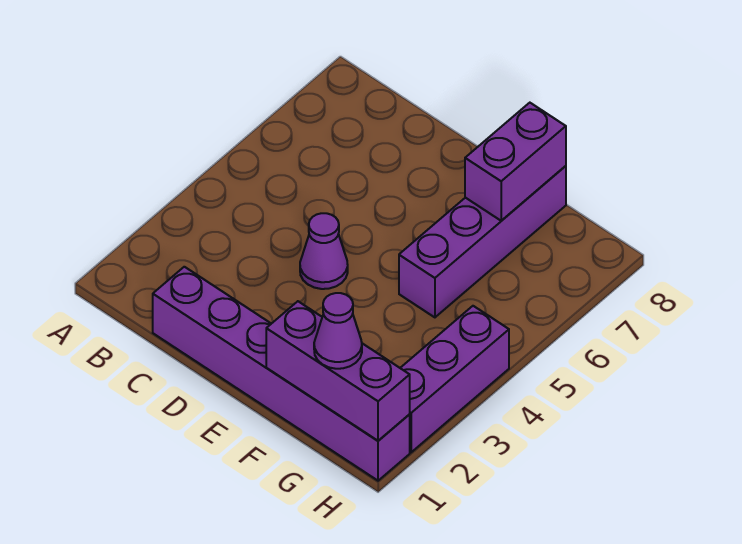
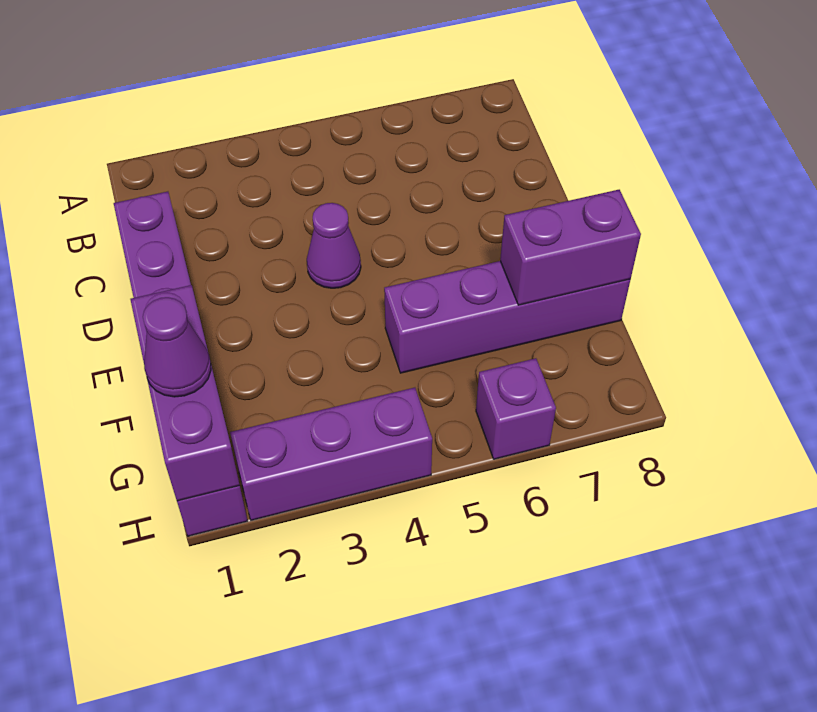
none -> purple 1x1 brick [476,358,556,459]

